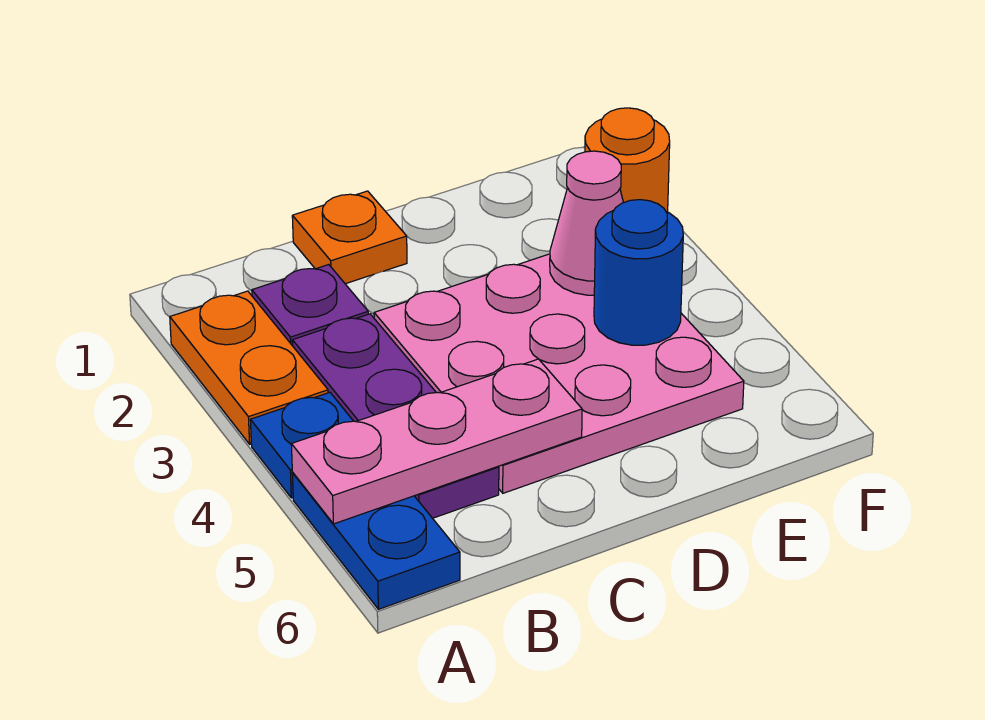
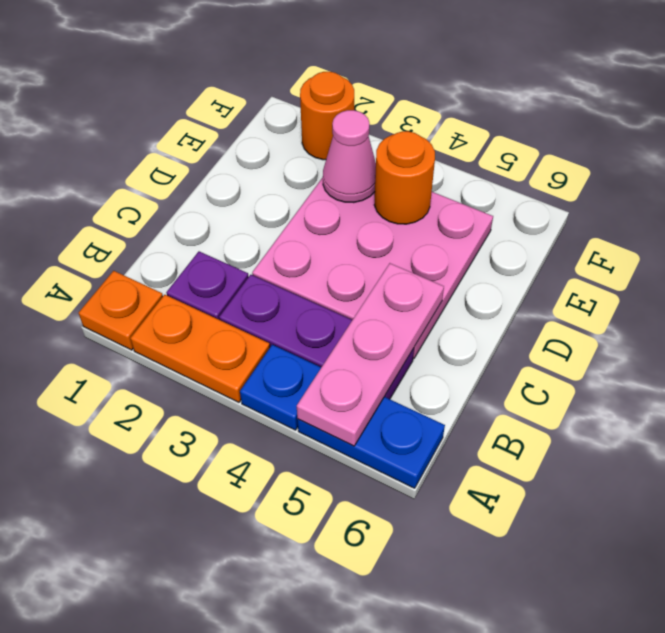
orange 1x1 plate [292,191,407,284] -> orange 1x1 plate moved to [79,271,163,350]
blue 1x1 round brick [594,200,683,345] -> orange 1x1 round brick [374,131,435,224]

